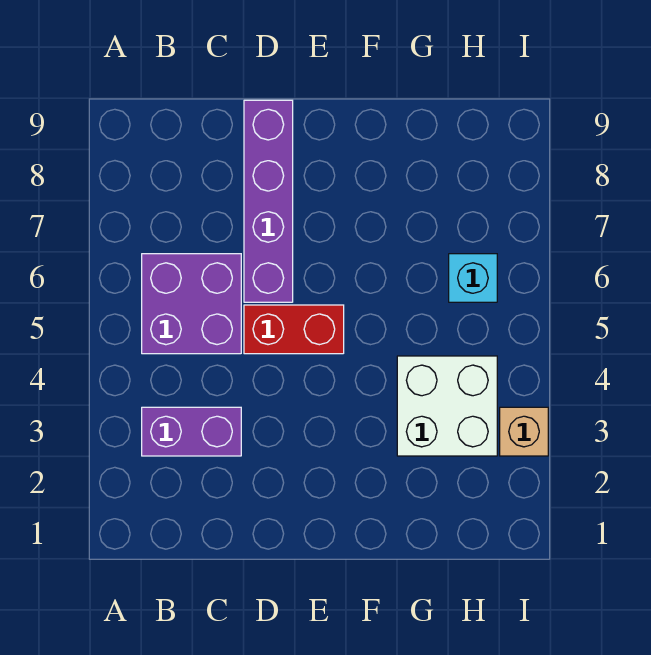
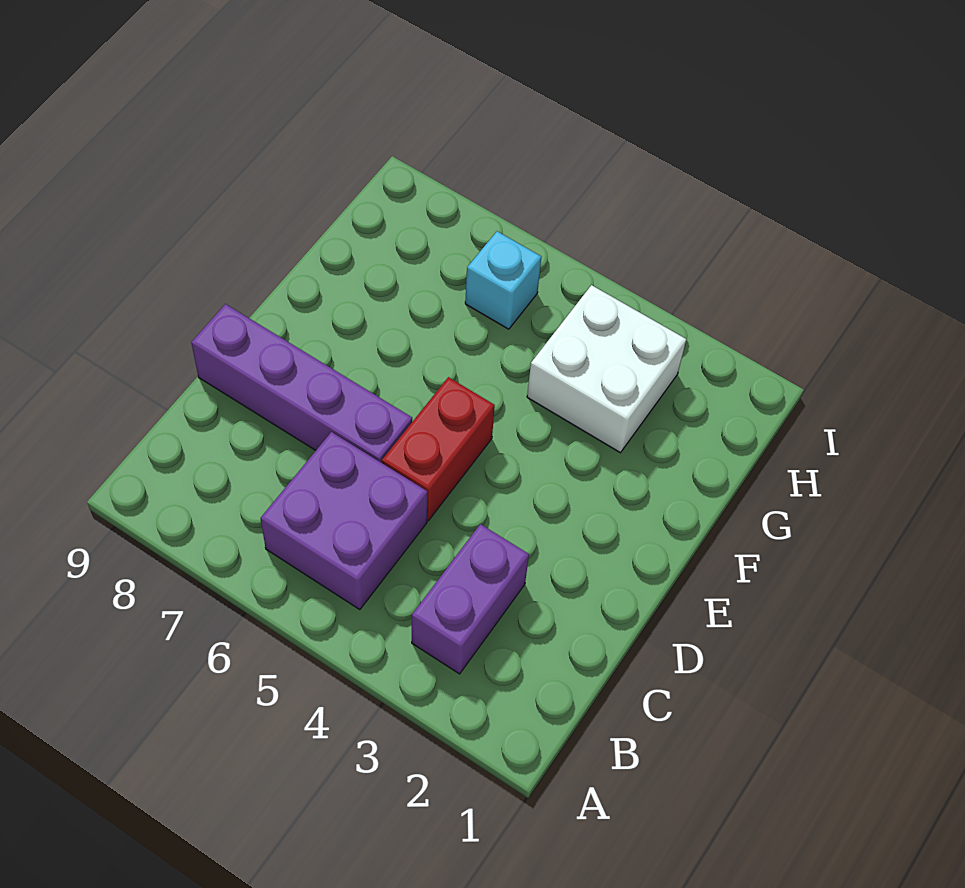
tan 1x1 brick [500,407,548,456] -> none

